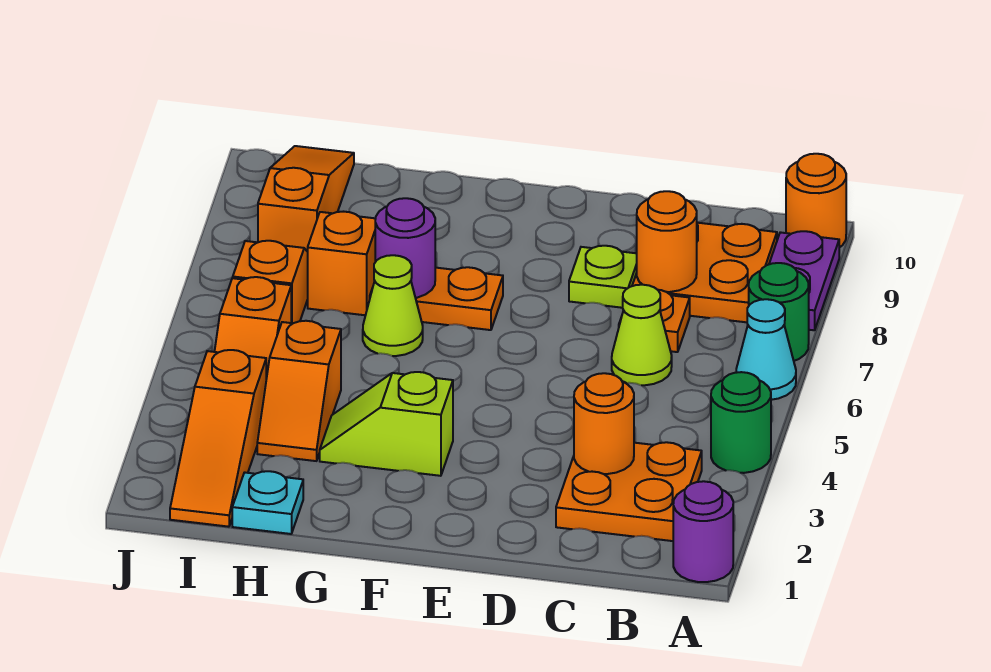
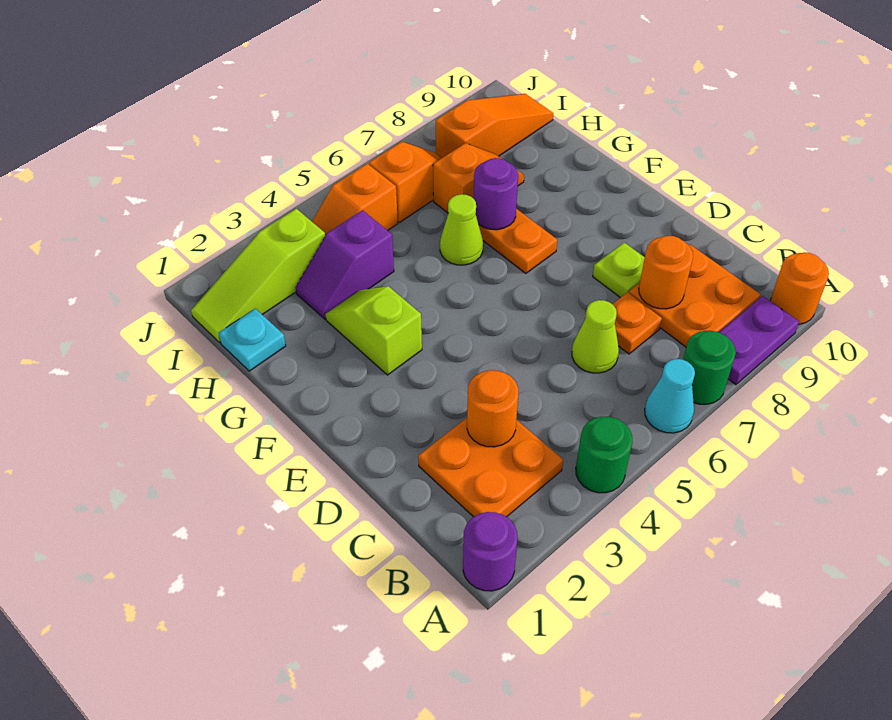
orange 1x2 slope [257,321,341,461] -> purple 1x2 slope [295,210,394,319]
orange 1x3 slope [170,350,266,527] -> lime 1x3 slope [191,209,325,343]

